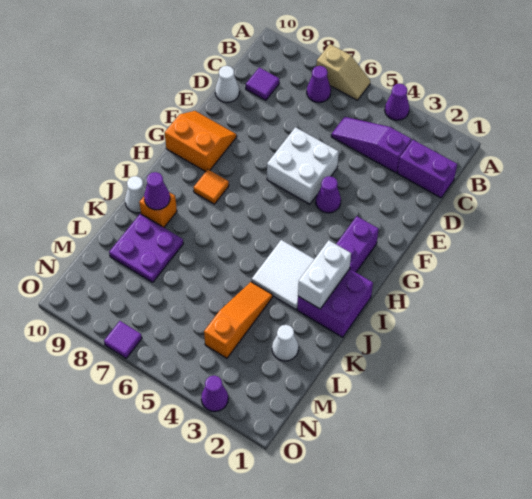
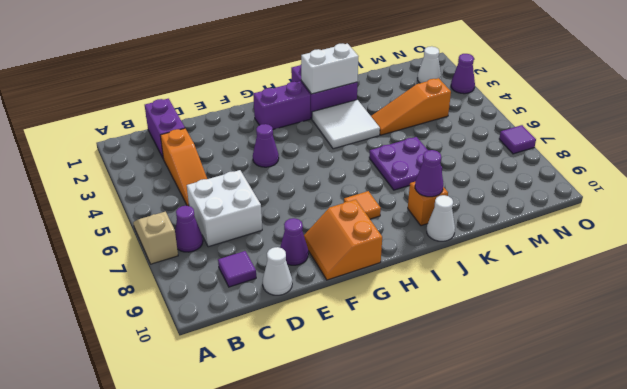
purple 1x1 cone [385,84,409,120] -> purple 1x1 cone moved to [280,218,308,265]
purple 1x3 slope [331,117,412,173] -> orange 1x3 slope [160,128,207,206]
white 2x2 brick [267,127,339,204] -> white 2x2 brick moved to [187,170,262,247]
purple 2x2 plate [109,214,183,282] -> purple 2x2 plate moved to [369,137,442,190]
white 1x1 cone [272,325,299,361] -> white 1x1 cone moved to [417,46,441,83]

